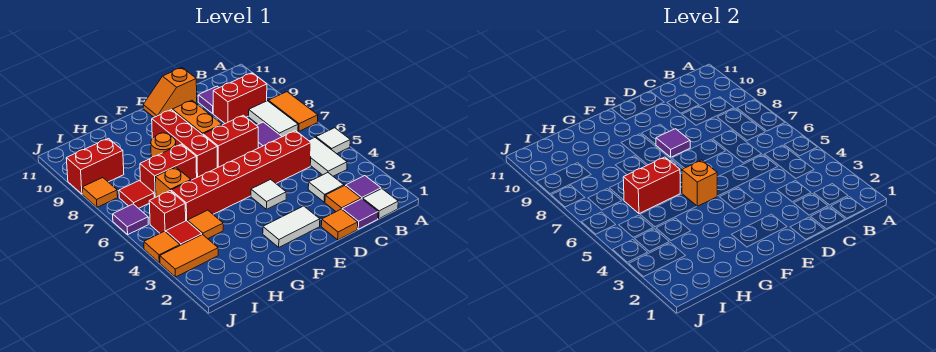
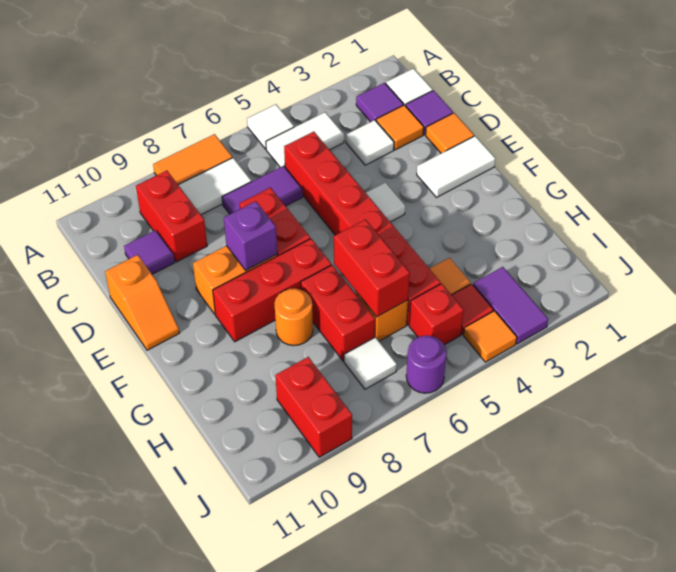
white 1x2 tile [263,206,320,247] -> white 1x2 tile turned to [417,136,495,197]
purple 1x1 tile [656,129,690,157] -> purple 1x1 brick [224,201,277,270]
orange 1x1 brick [682,160,717,206] -> none
orange 1x2 tile [160,235,218,277] -> purple 1x2 tile [473,267,548,344]
red 1x1 tile [119,181,154,208] -> white 1x1 tile [344,337,397,389]
purple 1x1 tile [113,204,148,234] -> purple 1x1 round brick [406,335,447,393]
orange 1x1 tile [82,178,118,207] -> none

